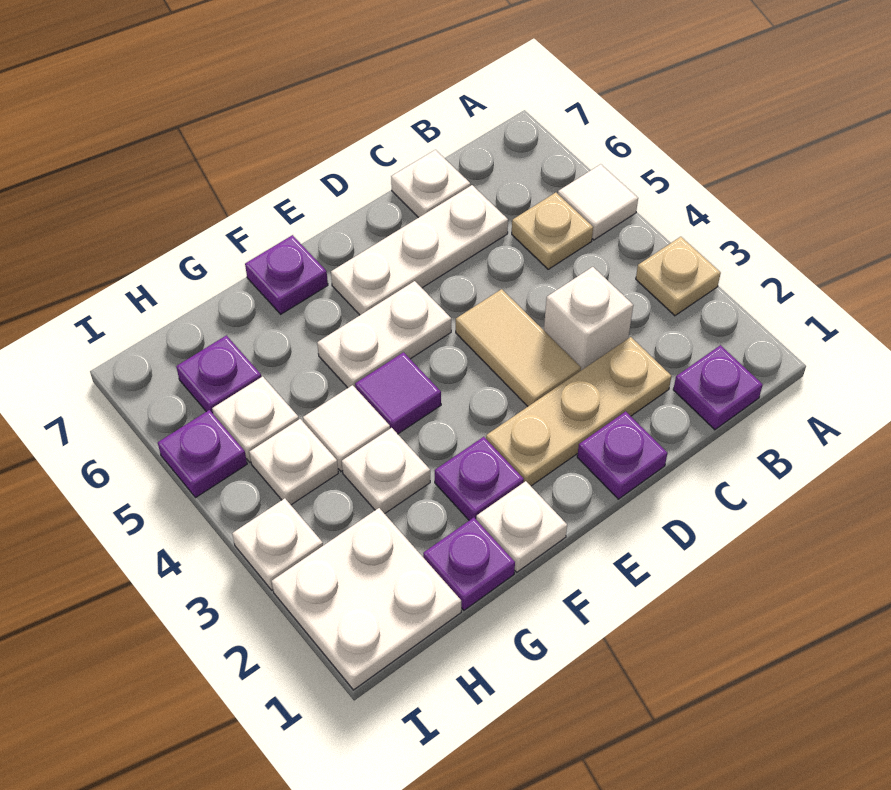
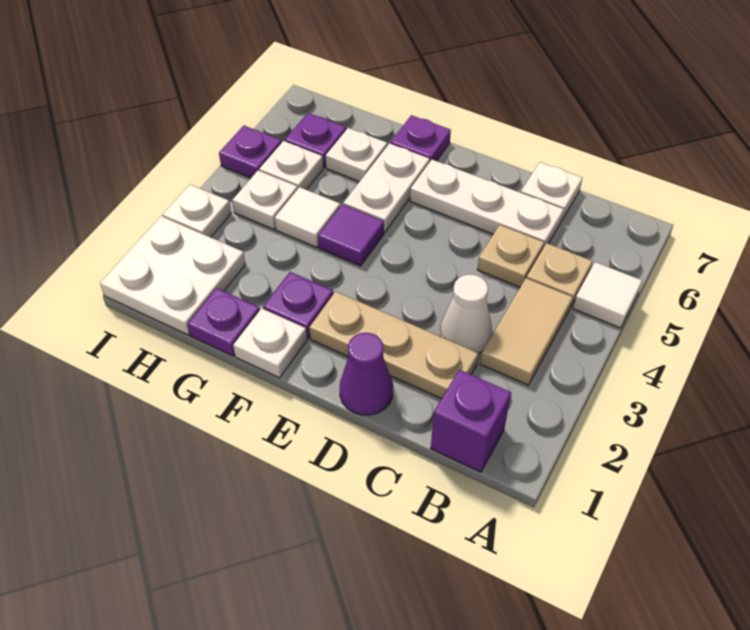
tan 1x1 plate [636,237,721,316] -> tan 1x1 plate moved to [477,225,544,287]
purple 1x1 plate [673,345,763,430] -> purple 1x1 brick [431,370,511,472]
white 1x1 brick [544,267,633,370] -> white 1x1 cone [440,274,492,353]
purple 1x1 plate [577,411,668,499] -> purple 1x1 cone [340,333,393,415]
tan 1x2 tile [456,289,581,406] -> tan 1x2 tile moved to [480,278,573,385]
white 1x2 plate [317,281,451,388] -> white 1x2 plate turned to [343,144,430,232]
white 1x1 plate [342,428,430,514] -> white 1x1 plate moved to [326,128,387,182]

